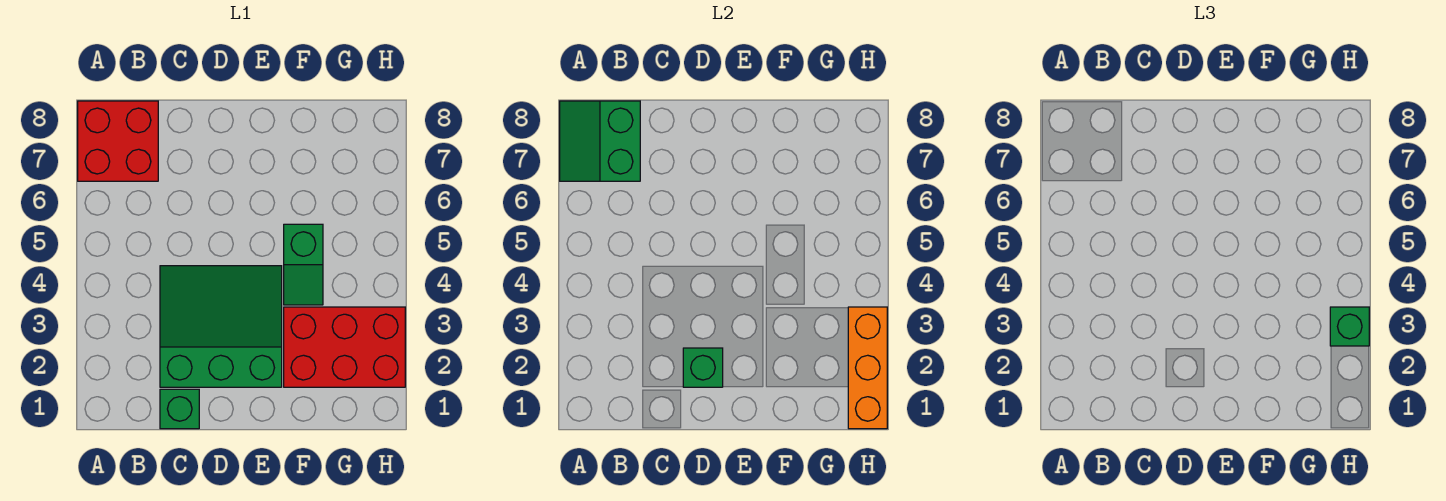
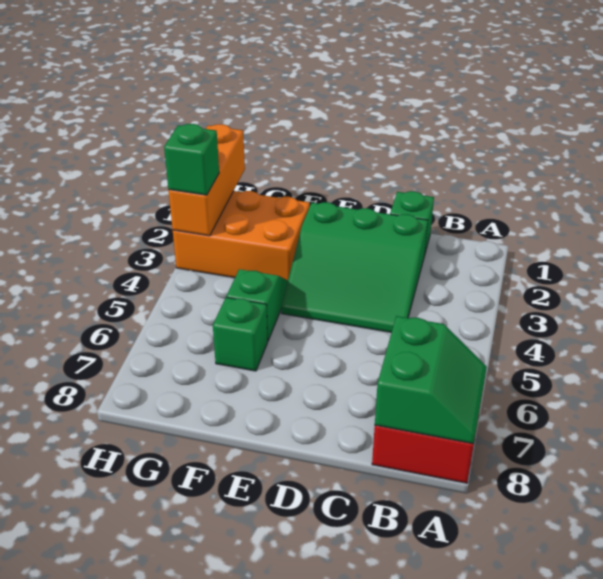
green 1x1 brick [683,348,723,387] -> green 1x1 brick moved to [213,297,268,371]
red 2x3 brick [284,307,405,387] -> orange 2x3 brick [173,191,310,280]

